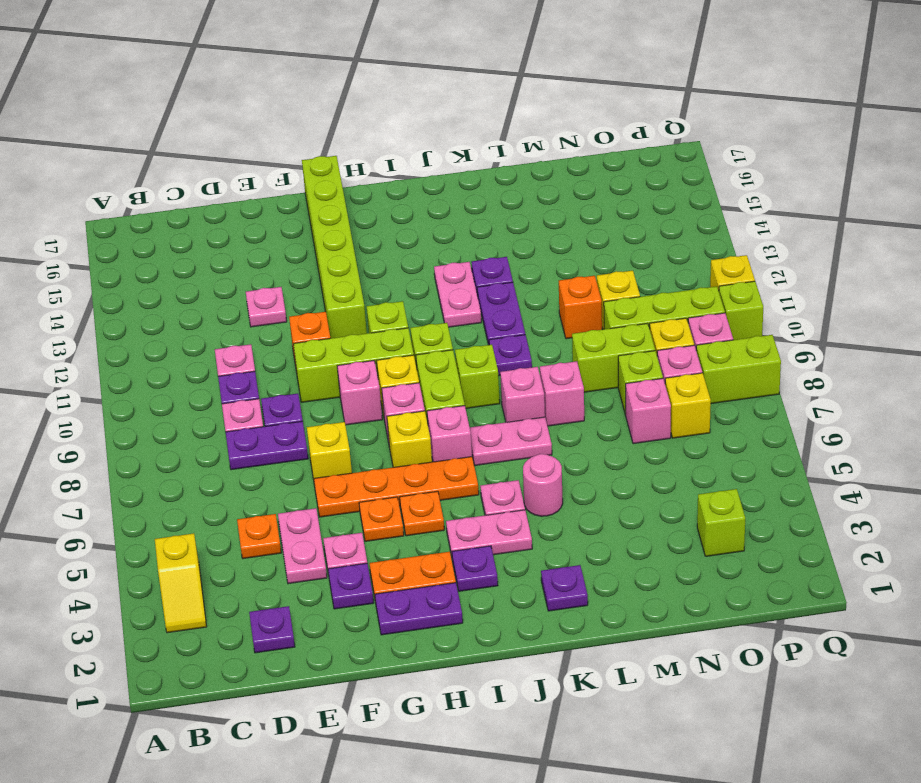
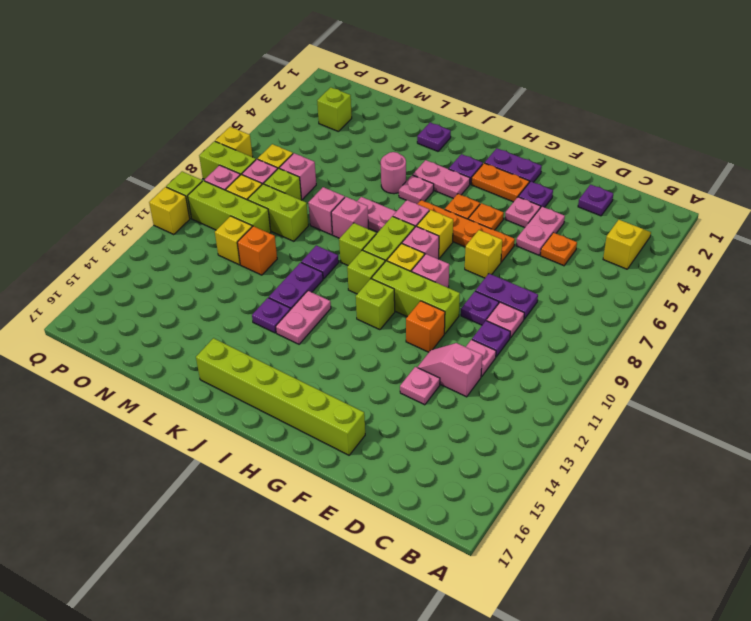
none -> pink 1x2 slope [417,343,482,397]
lime 1x6 brick [302,156,367,338] -> lime 1x6 brick turned to [196,338,365,455]
none -> yellow 1x1 brick [215,127,253,157]

